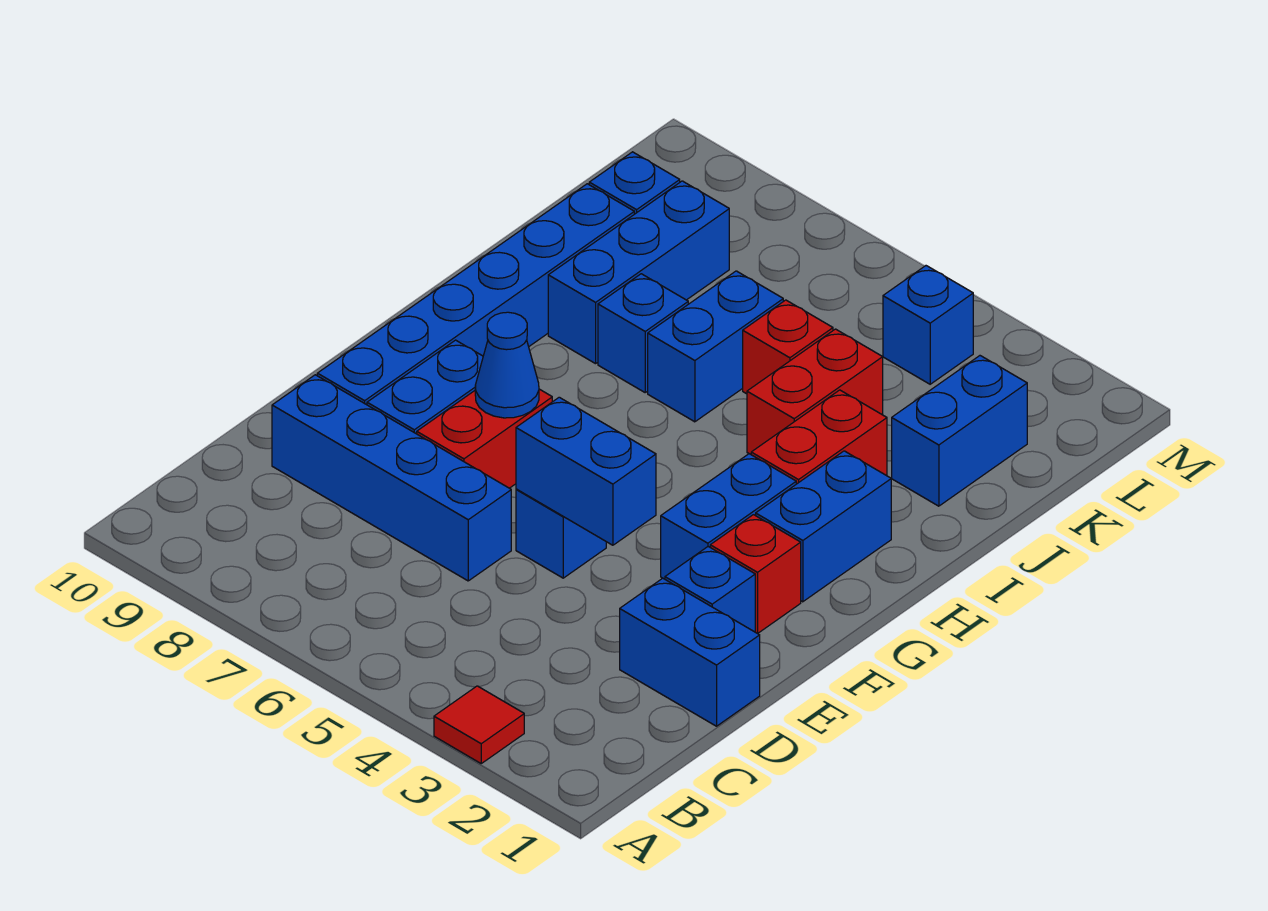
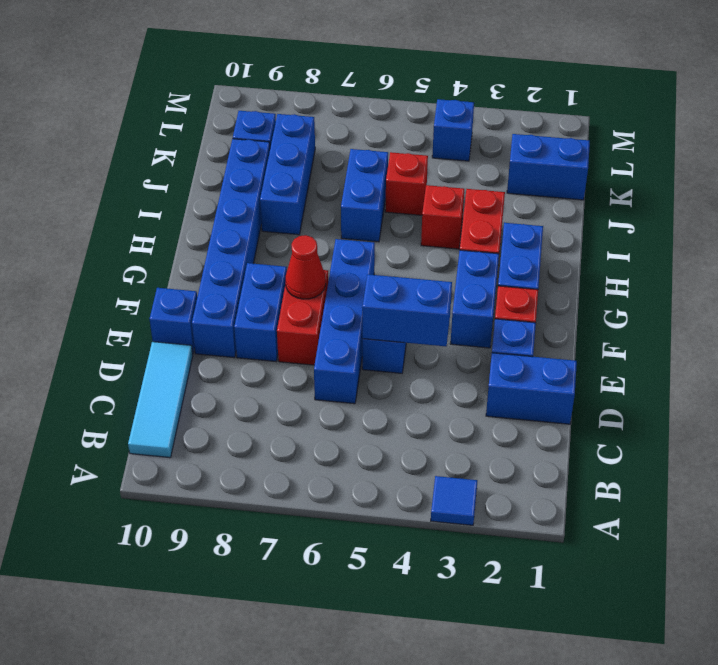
red 1x1 tile [434,686,524,763] -> blue 1x1 tile [431,476,477,525]
none -> cyan 1x3 tile [128,342,193,458]
blue 1x4 brick [272,375,511,581] -> blue 1x4 brick turned to [314,239,375,404]
blue 1x1 cone [475,312,539,418] -> red 1x1 cone [286,235,326,299]
red 1x2 brick [747,329,883,454] -> red 1x1 brick [421,185,464,249]
blue 1x1 brick [598,274,688,392] -> blue 1x1 brick moved to [150,288,197,353]
blue 1x2 brick [892,356,1027,506] -> blue 1x2 brick turned to [507,134,590,200]

